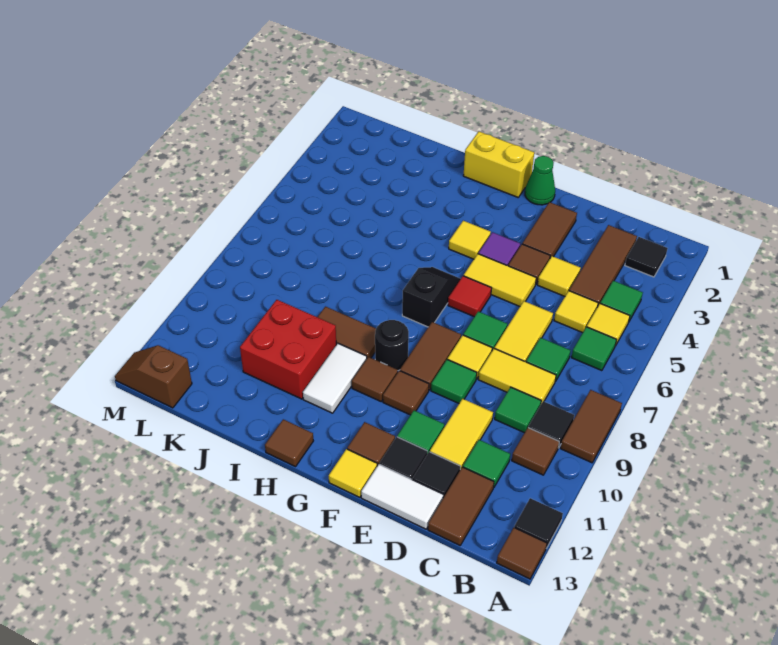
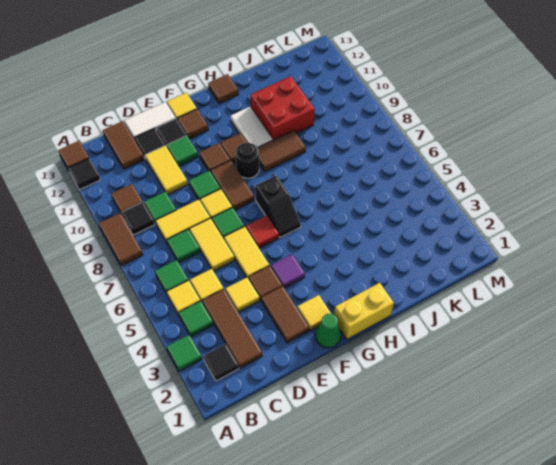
green 1x1 tile [463,440,510,488] -> green 1x1 tile moved to [167,335,202,371]
yellow 1x2 tile [464,254,536,306] -> yellow 1x2 tile turned to [224,226,269,278]
yellow 1x1 tile [449,221,491,259] -> yellow 1x1 tile moved to [297,295,331,330]
brown 1x2 slope [115,345,192,408] -> none

